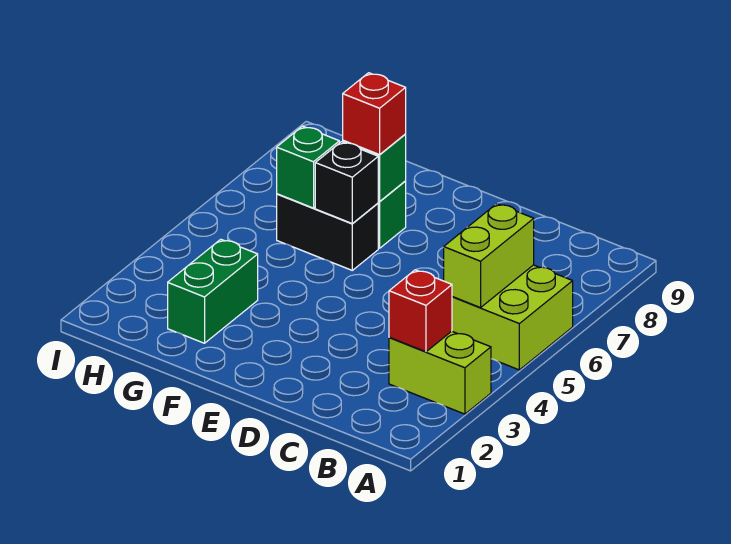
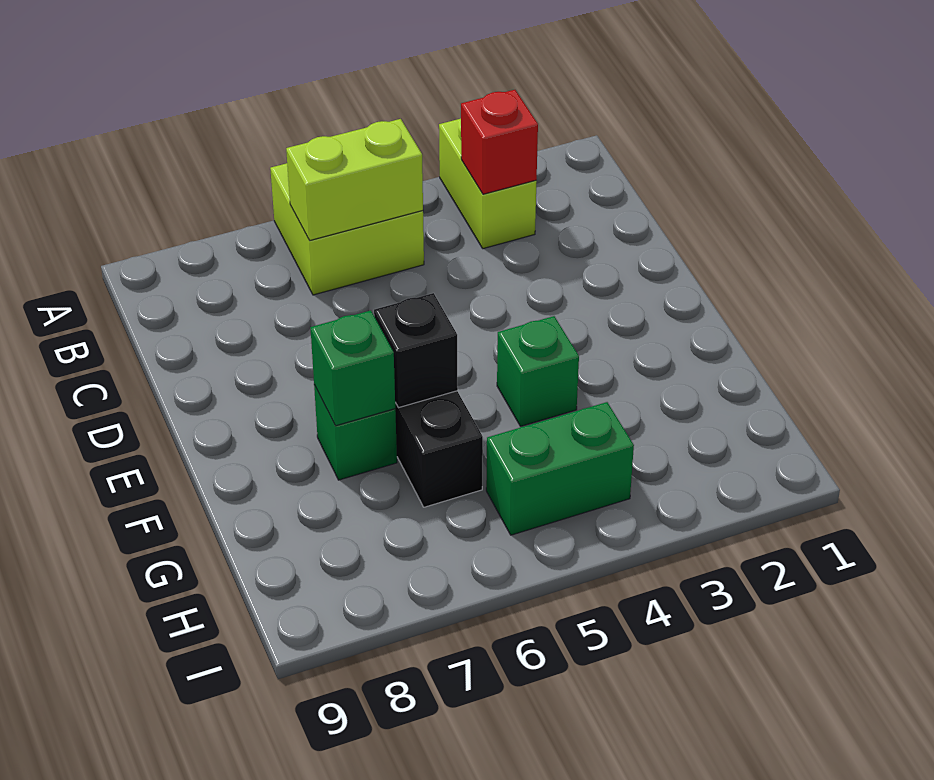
red 1x1 brick [343,73,406,155] -> none
green 1x2 brick [168,239,258,343] -> green 1x2 brick moved to [486,402,634,535]
green 1x1 brick [277,126,339,208] -> green 1x1 brick moved to [497,316,579,426]

